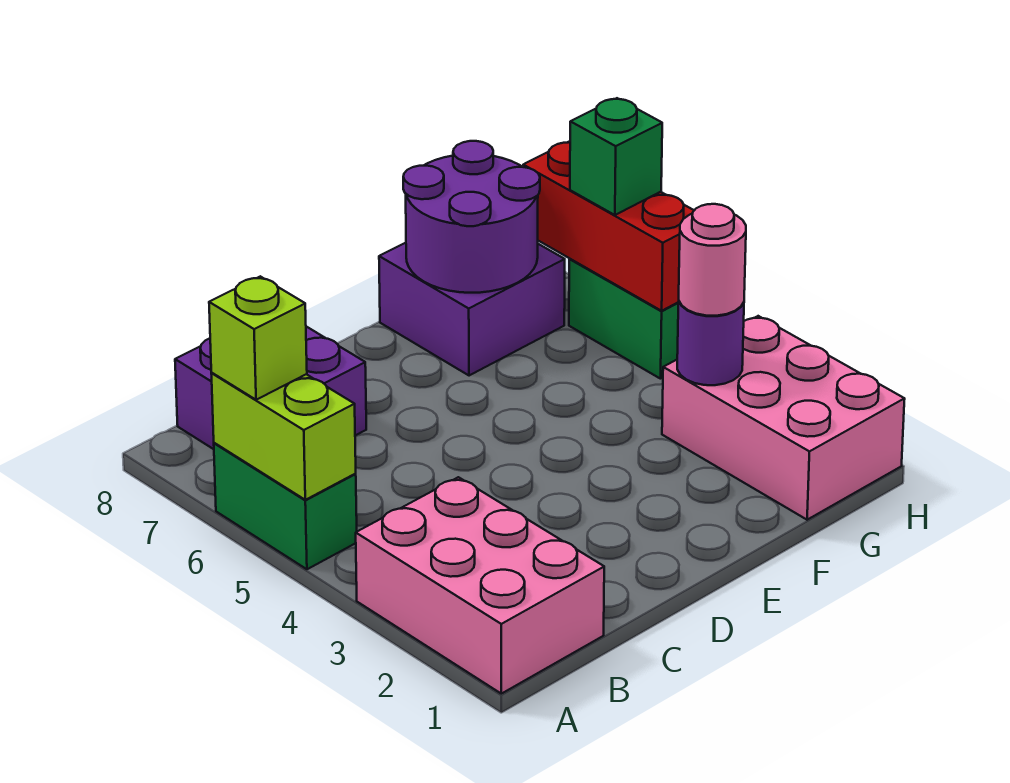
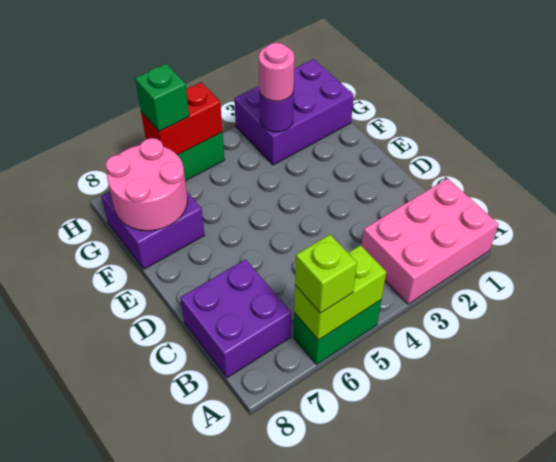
purple 2x2 round brick [403,141,540,293] -> pink 2x2 round brick [106,138,188,231]
pink 2x3 brick [662,316,905,520] -> purple 2x3 brick [234,59,354,165]
red 1x3 brick [523,141,694,311] -> red 1x2 brick [141,82,223,155]

